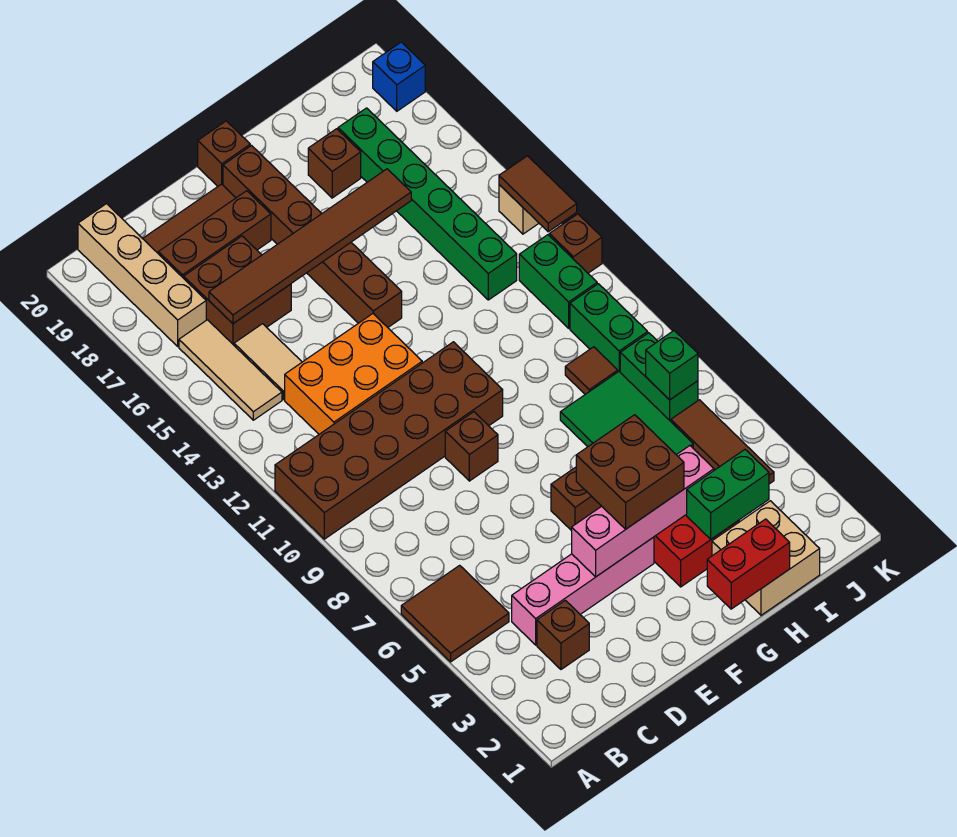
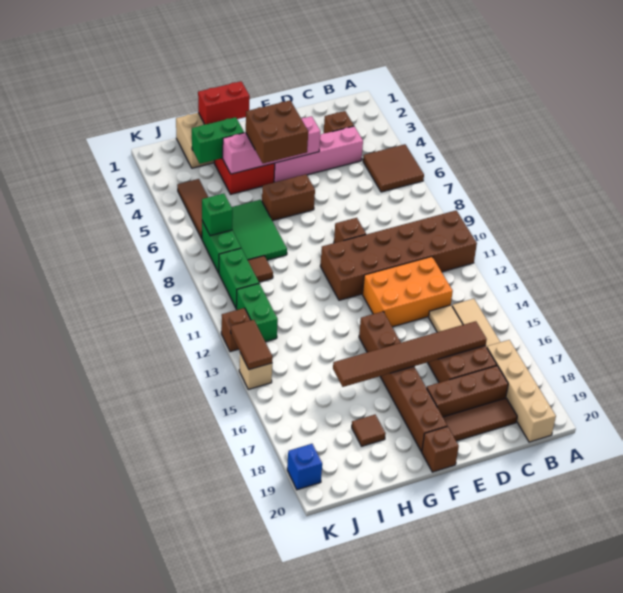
brown 1x1 brick [308,129,361,198] -> brown 1x1 tile [352,415,386,446]
green 1x6 brick [338,108,517,300] -> none

